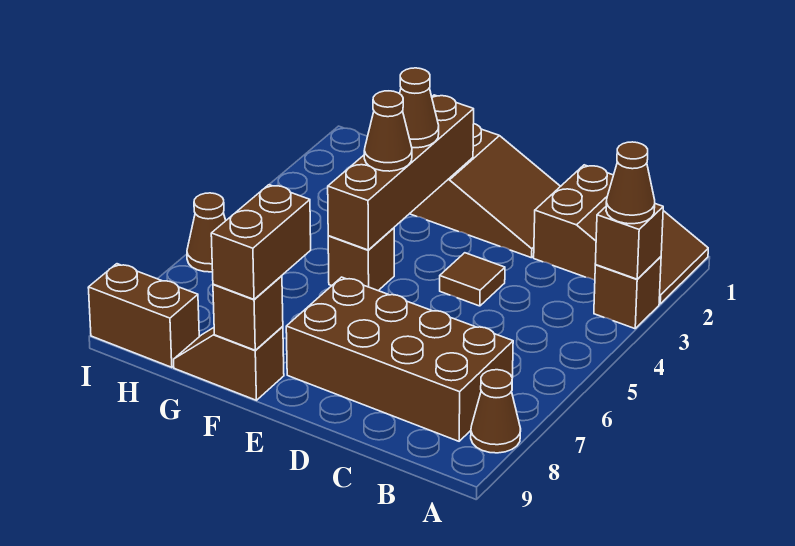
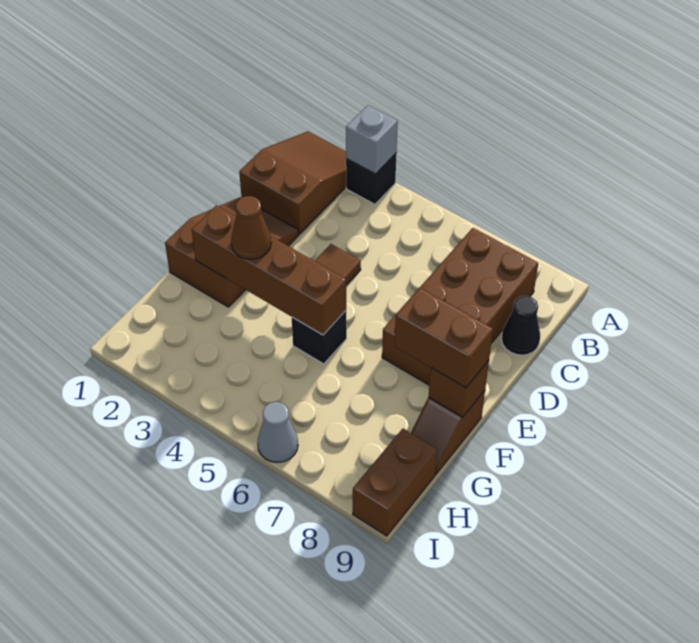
brown 1x1 brick [594,257,661,329] -> black 1x1 brick [346,154,396,204]
brown 1x1 brick [595,204,663,279] -> grey 1x1 brick [346,105,398,174]
brown 1x1 cone [606,142,655,224] -> none
brown 1x1 cone [471,370,521,453] -> none
none -> black 1x1 cone [501,296,540,355]
brown 1x1 cone [364,91,412,171] -> none
brown 1x1 brick [328,228,394,291] -> black 1x1 brick [292,311,347,364]
brown 1x1 cone [187,193,226,272] -> grey 1x1 cone [258,402,298,463]

